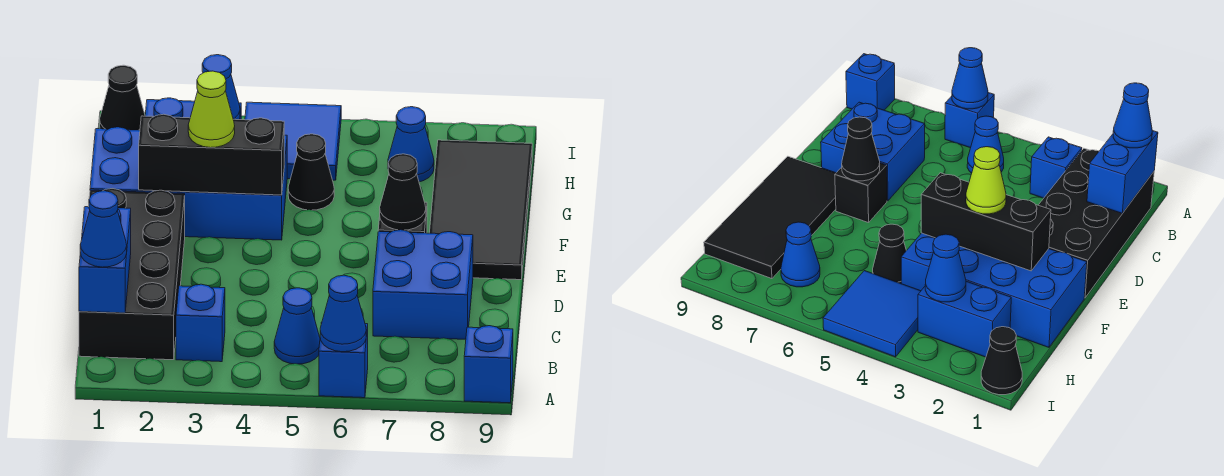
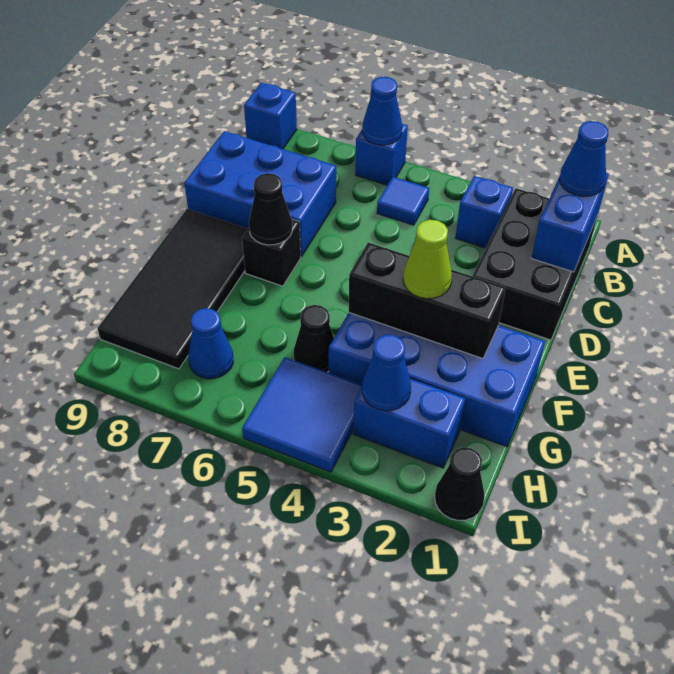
black 2x4 brick [79,189,185,360] -> black 2x3 brick [472,188,597,340]
blue 1x1 cone [274,288,320,364] -> blue 1x1 tile [377,177,429,225]
blue 2x2 brick [373,230,473,339] -> blue 2x3 brick [184,131,336,256]

